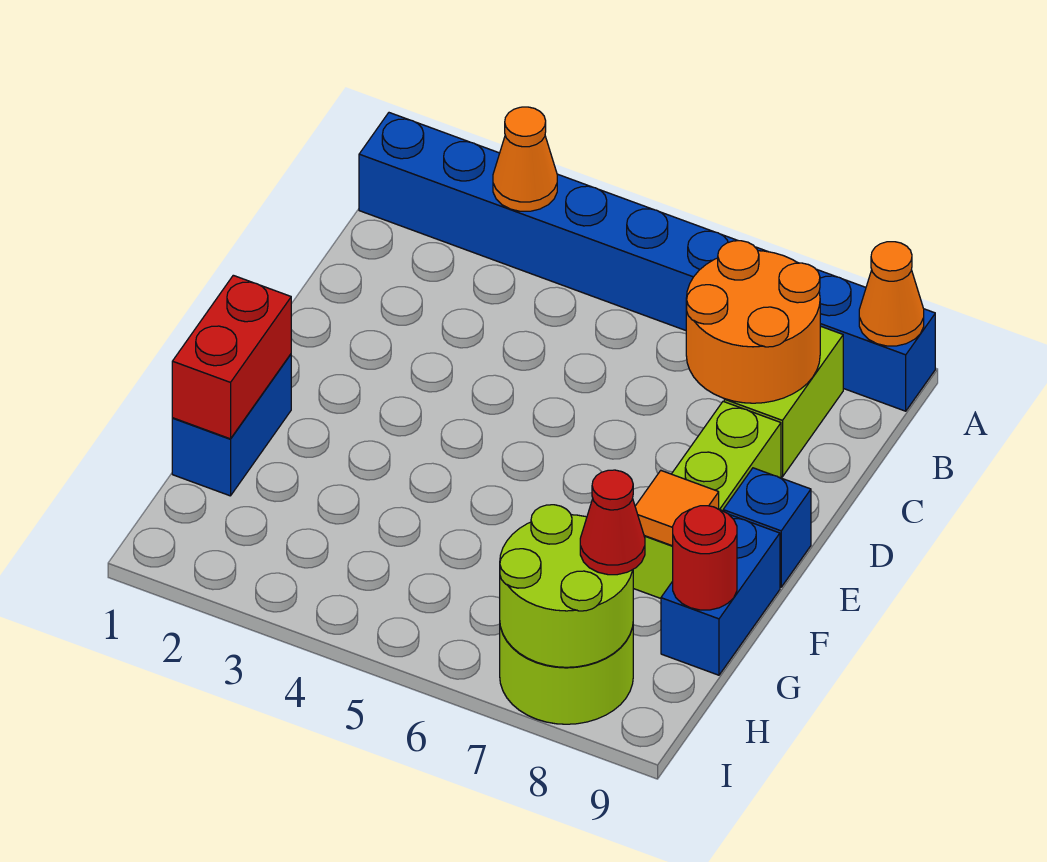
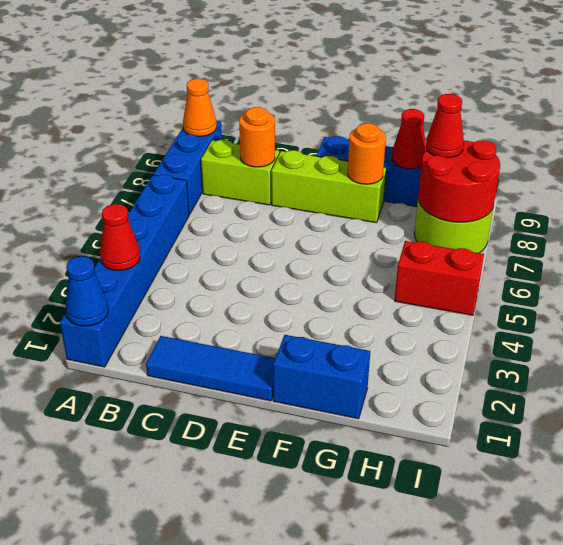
none -> blue 1x1 cone [66,257,109,326]
orange 1x1 cone [493,107,557,211] -> red 1x1 cone [100,204,140,270]
orange 2x2 round brick [686,241,820,403] -> orange 1x1 round brick [239,107,275,167]
none -> blue 1x3 tile [146,336,275,401]
red 1x2 brick [172,275,291,439] -> red 1x2 brick moved to [395,241,484,315]
orange 1x1 tile [635,471,719,546] -> orange 1x1 round brick [348,123,386,184]
red 1x1 round brick [673,506,737,610] -> red 1x1 cone [392,109,426,169]
lime 2x2 round brick [500,505,633,667] -> red 2x2 round brick [418,140,500,222]

